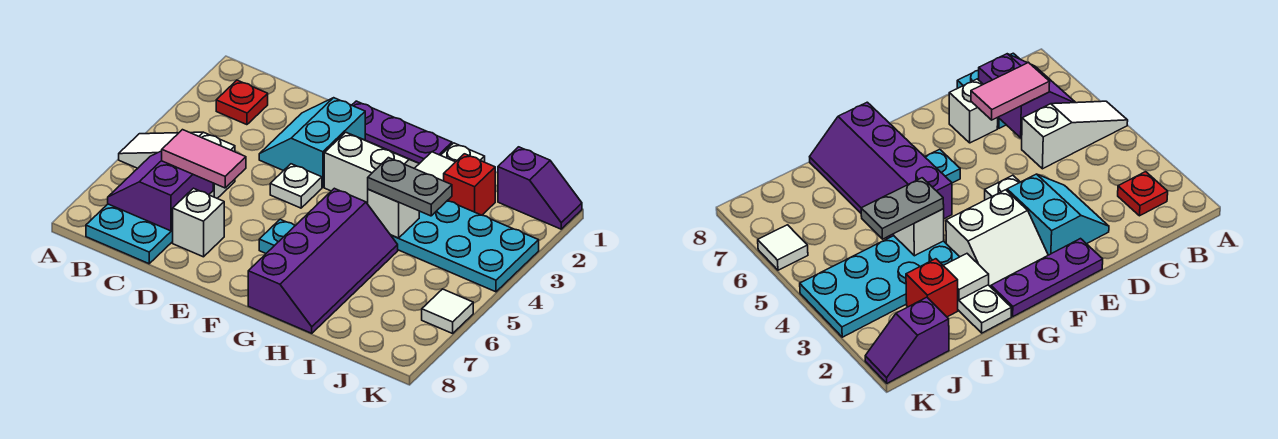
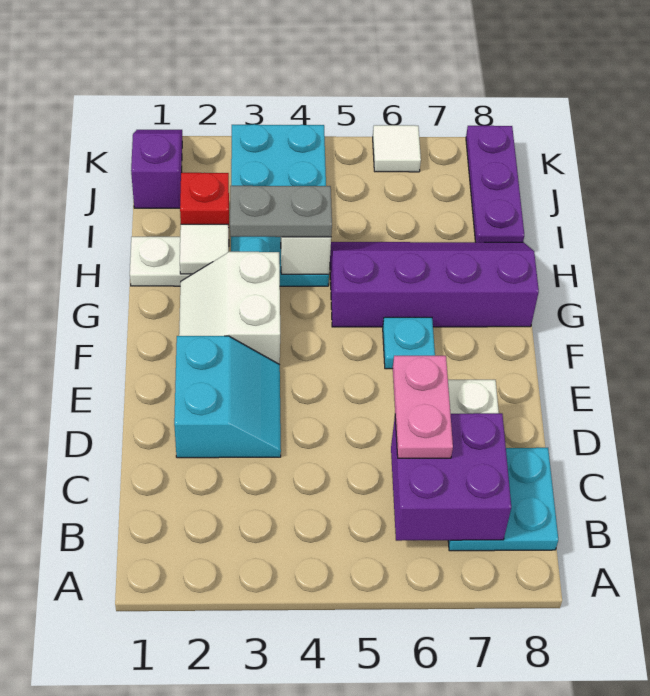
white 1x3 slope [119,132,235,198] -> none
red 1x1 plate [216,80,268,125] -> none
purple 2x2 slope [108,151,213,231] -> purple 2x2 brick [391,413,511,541]
pink 1x2 tile [162,130,246,188] -> pink 1x2 plate [393,356,453,458]
cyan 2x2 slope [259,98,365,187] -> cyan 2x2 slope turned to [174,336,281,458]
purple 1x3 plate [352,101,452,163] -> purple 1x3 plate moved to [466,125,524,242]
white 1x1 plate [270,164,322,208] -> none
grey 1x2 plate [368,158,452,216] -> grey 1x2 plate turned to [230,186,332,237]

